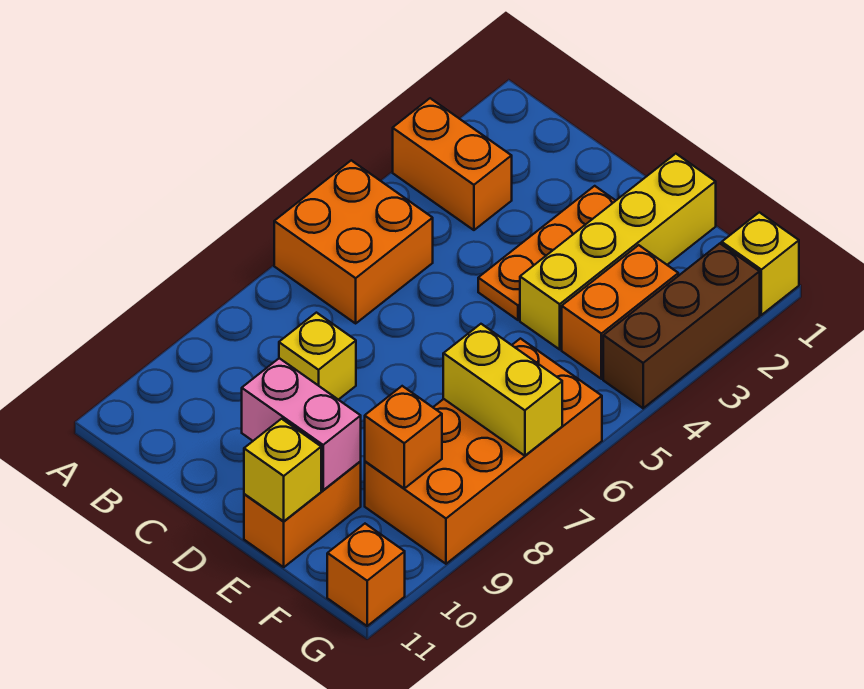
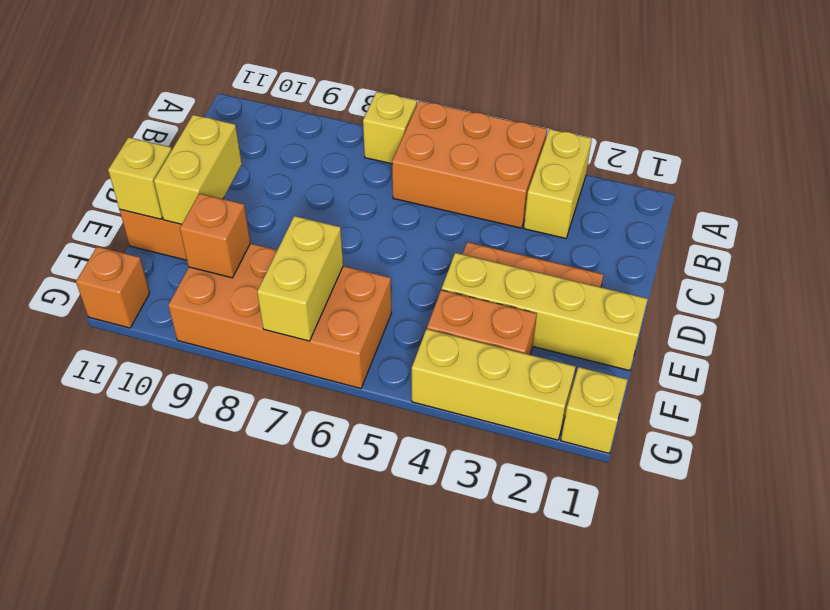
orange 1x2 brick [393,98,512,230] -> yellow 1x2 brick [524,129,592,238]
orange 2x2 brick [274,160,433,323] -> orange 2x3 brick [392,101,547,228]
yellow 1x1 brick [279,313,356,400] -> yellow 1x1 brick moved to [363,92,417,164]
pink 1x2 brick [242,358,361,490] -> yellow 1x2 brick [154,115,242,225]
brown 1x3 brick [603,244,760,408] -> yellow 1x3 brick [412,329,576,440]

